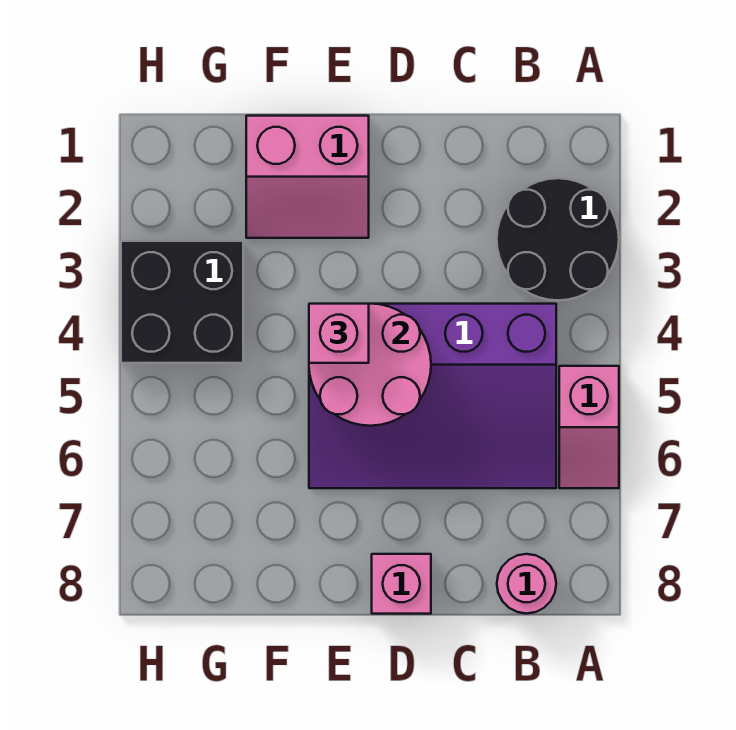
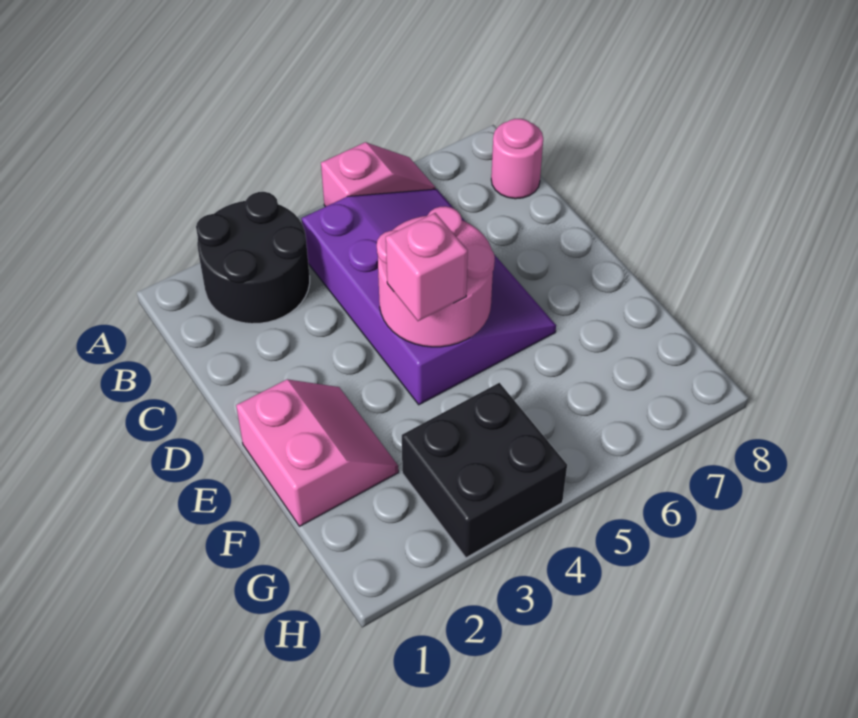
pink 1x1 brick [372,554,431,614] -> none

